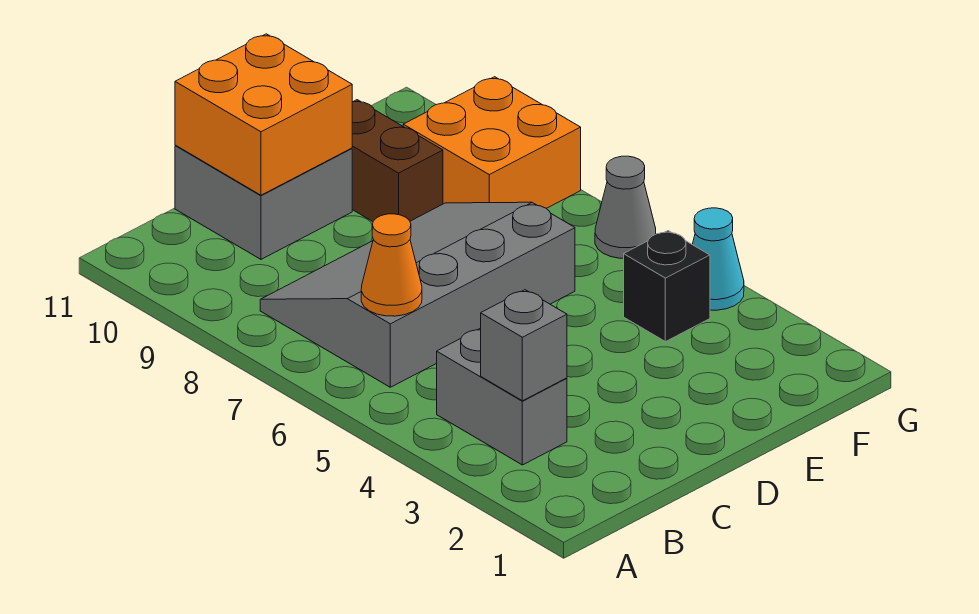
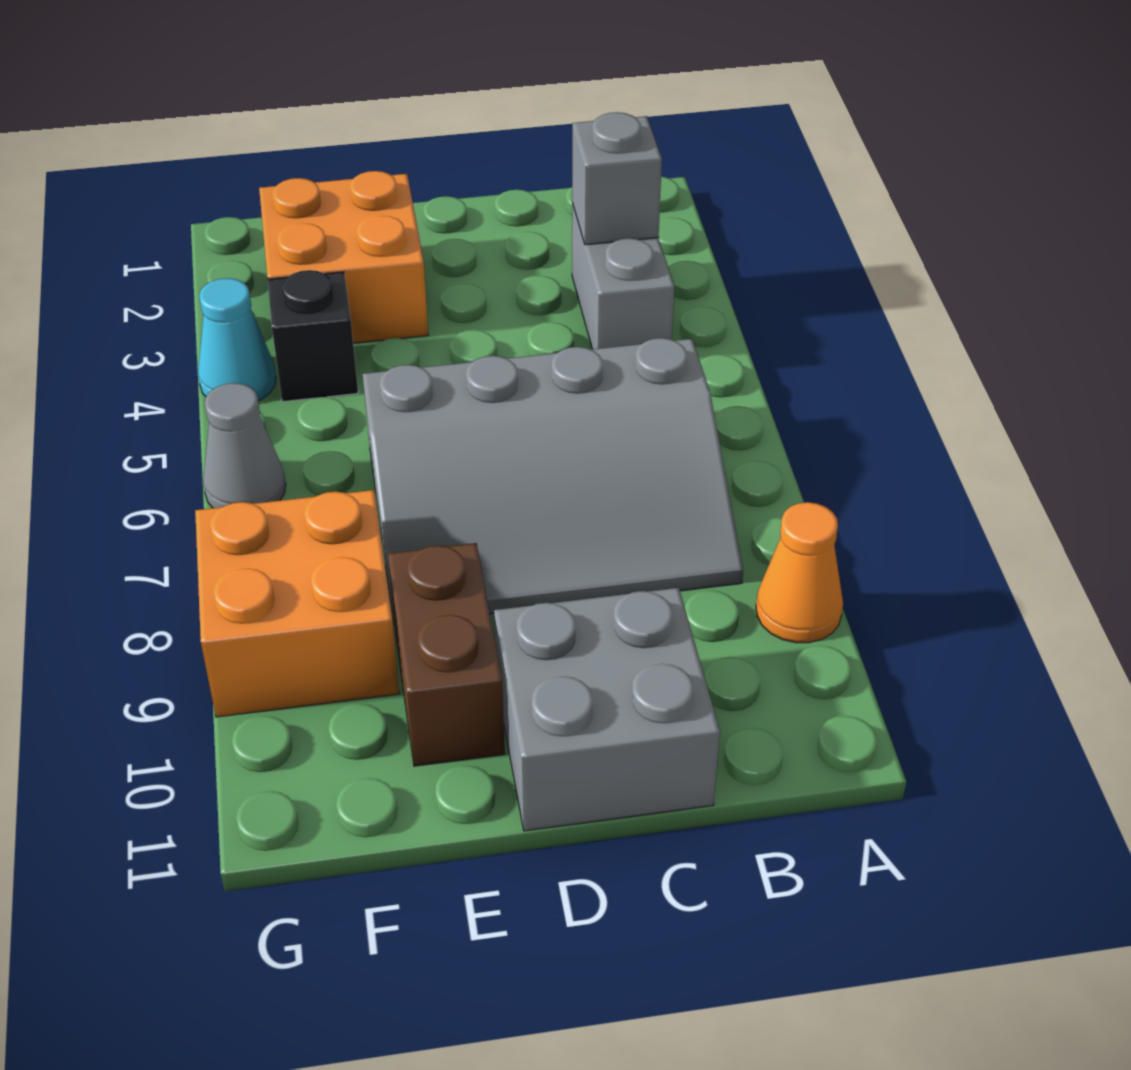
orange 1x1 cone [361,214,422,316] -> orange 1x1 cone moved to [756,502,843,643]
orange 2x2 brick [175,34,352,195] -> orange 2x2 brick moved to [259,171,428,343]

